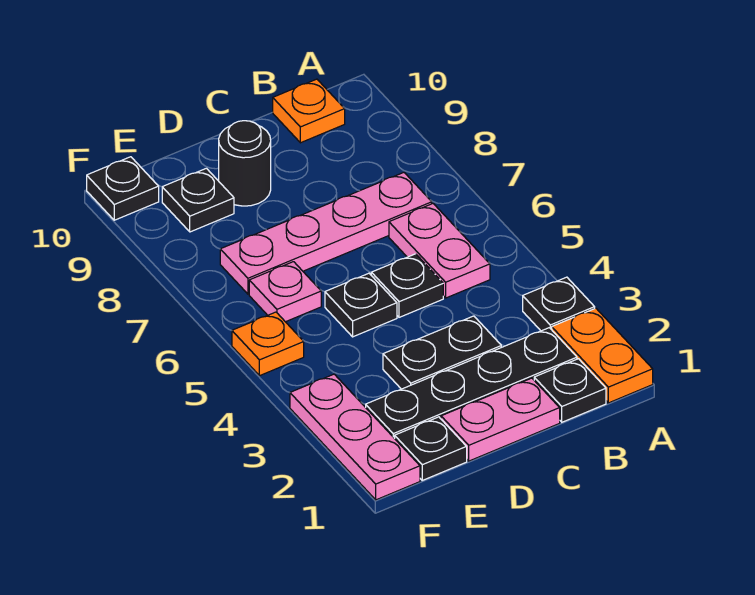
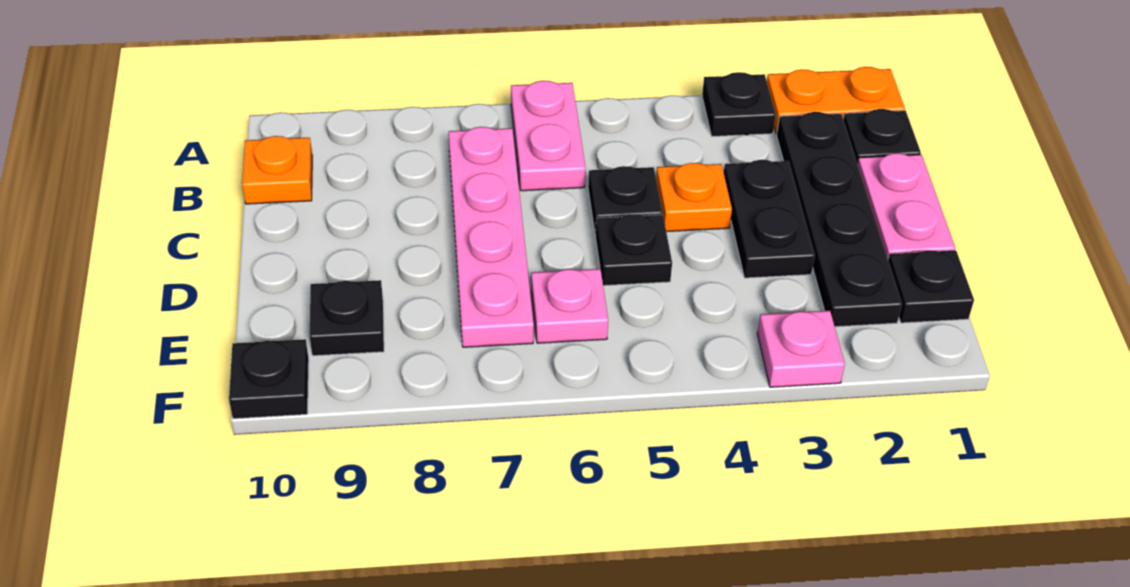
pink 1x2 plate [389,204,490,298] -> pink 1x2 plate turned to [511,81,585,191]
black 1x1 round brick [219,121,271,206] -> none
pink 1x3 plate [290,374,420,500] -> pink 1x1 plate [757,311,845,387]
orange 1x1 plate [232,312,304,376] -> orange 1x1 plate moved to [656,163,732,232]

